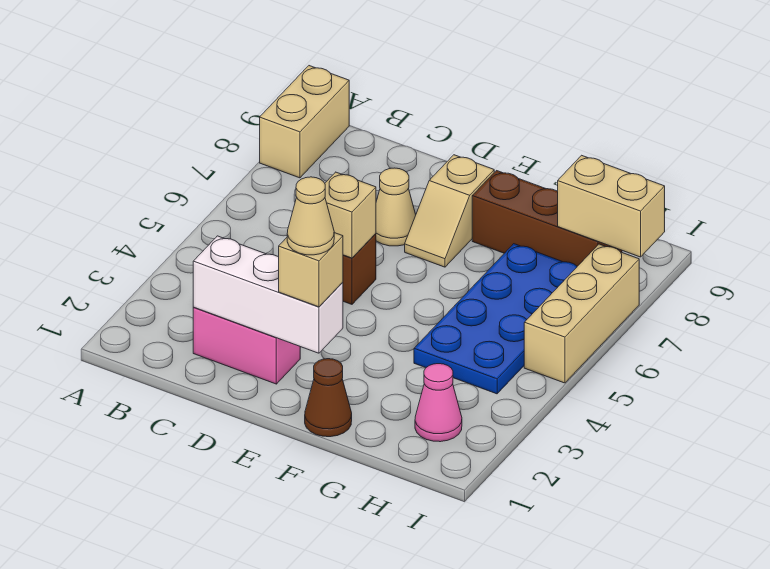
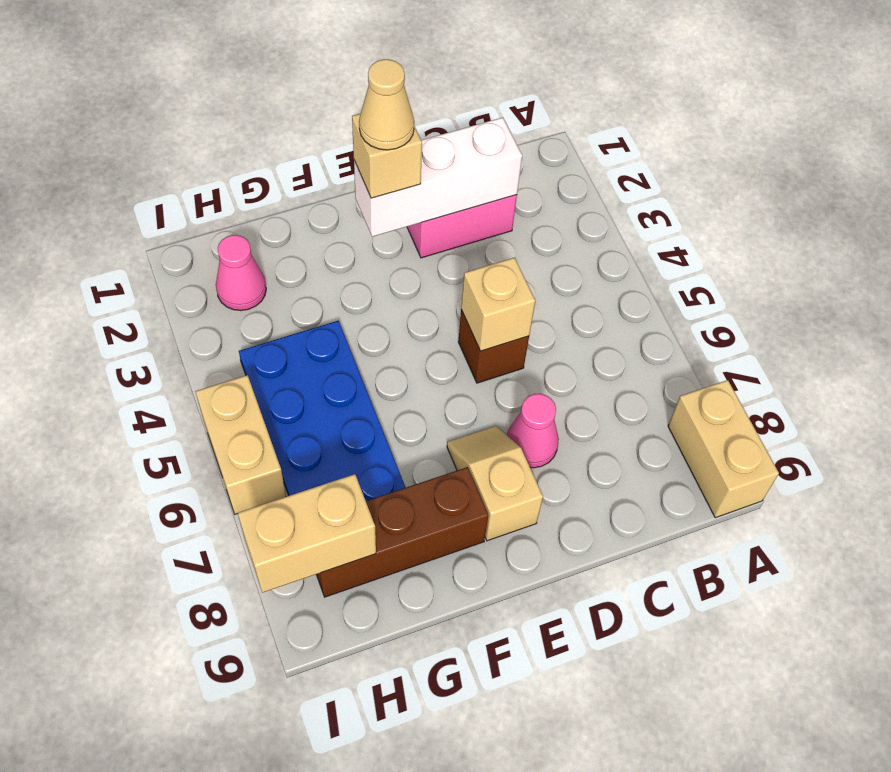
tan 1x1 cone [376,168,416,246] -> pink 1x1 cone [507,394,559,468]
brown 1x1 cone [305,359,352,437] -> none
tan 1x3 brick [524,244,639,383] -> tan 1x2 brick [195,375,286,514]

